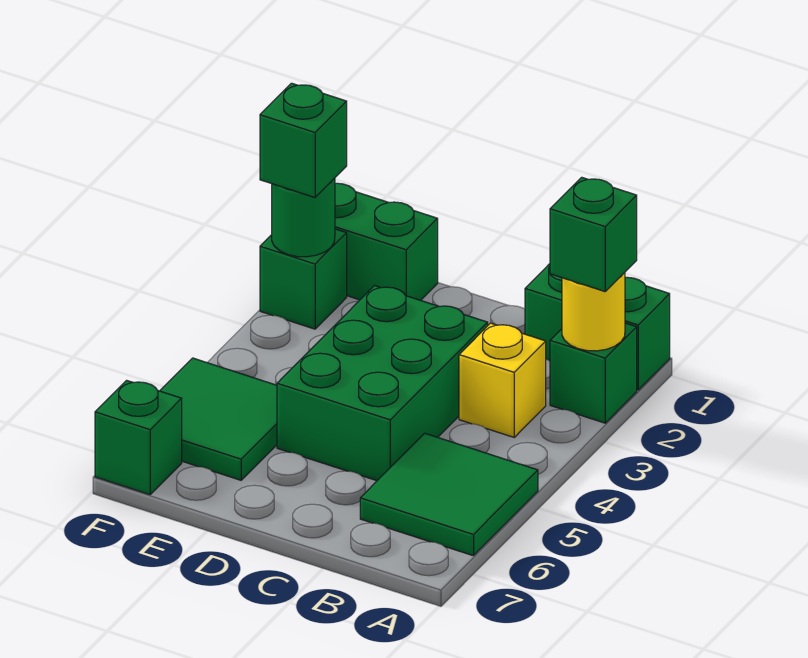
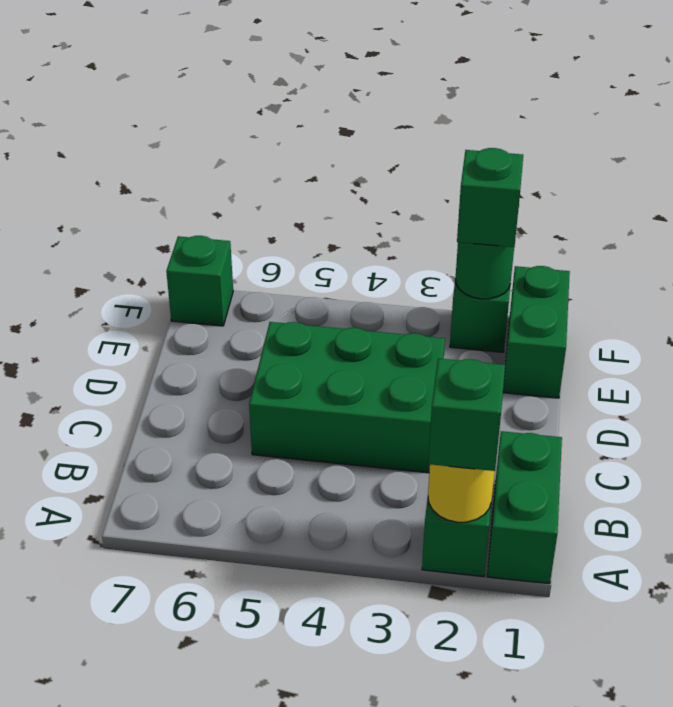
green 2x2 tile [360,433,538,556] -> none
yellow 1x1 brick [459,323,546,437] -> none
green 2x2 tile [160,358,277,480] -> none

